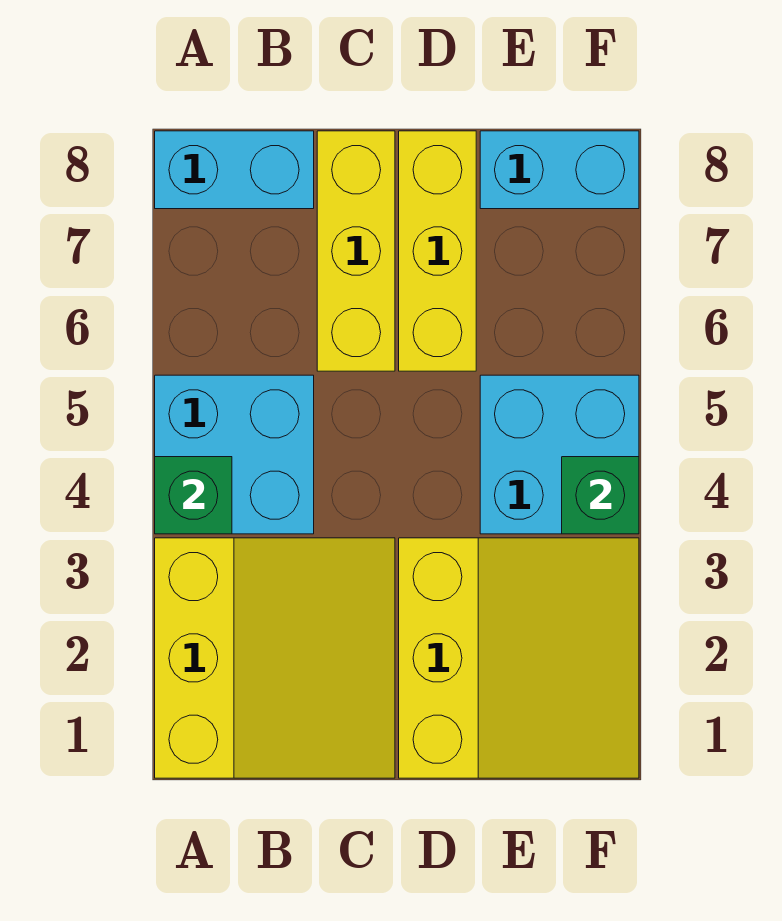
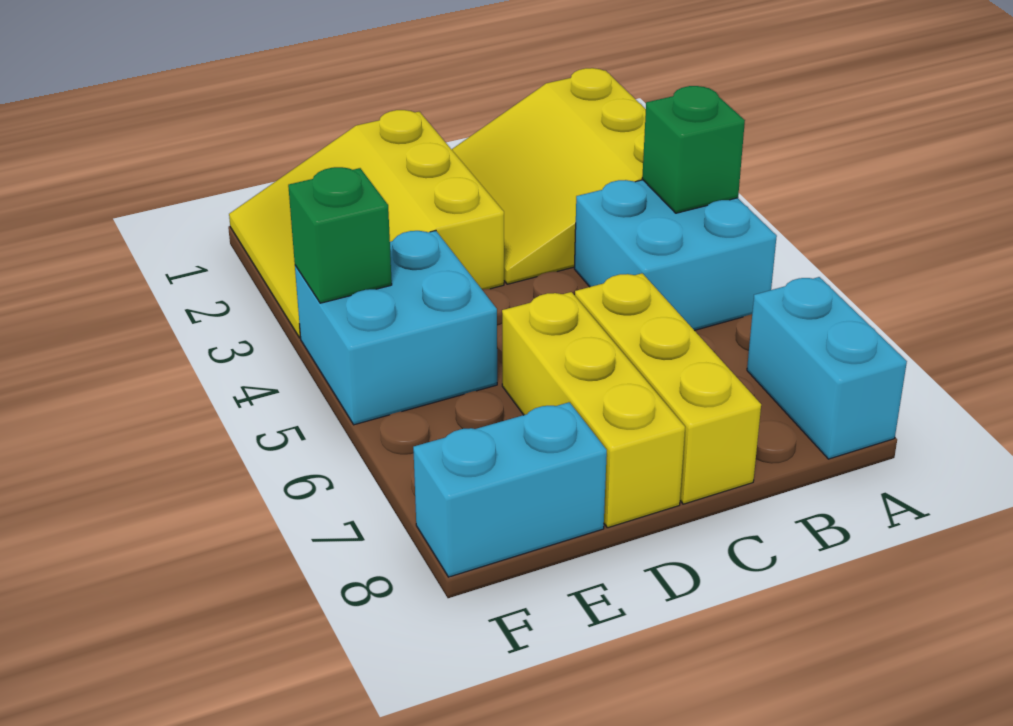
cyan 1x2 brick [155,131,314,209] -> cyan 1x2 brick turned to [747,277,907,459]

